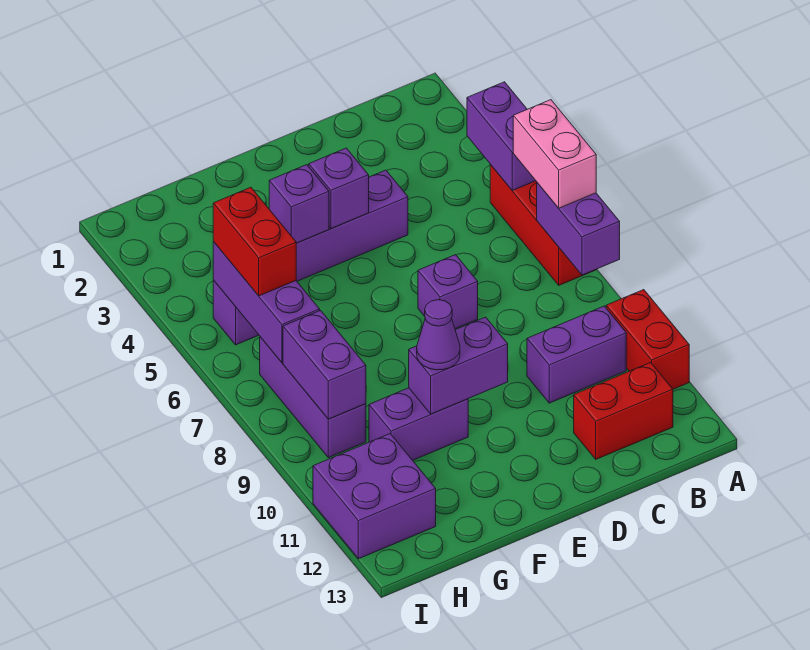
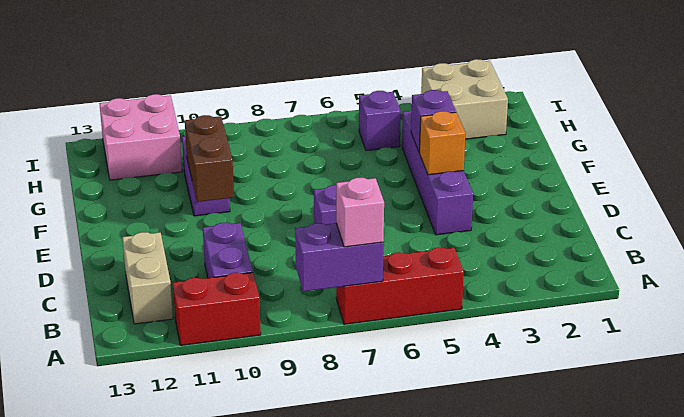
purple 1x2 brick [467,82,536,190] -> none
pink 1x2 brick [513,100,596,208] -> pink 1x1 brick [336,178,384,247]
red 1x2 brick [574,362,673,459] -> tan 1x2 brick [122,232,173,324]
purple 1x1 brick [309,148,369,228] -> orange 1x1 brick [420,111,465,175]
purple 1x2 brick [409,317,508,414] -> brown 1x2 brick [185,115,234,202]
purple 1x1 cone [417,300,460,370] -> none
none -> tan 2x2 brick [421,59,508,139]
purple 1x3 brick [213,242,320,363] -> none
red 1x2 brick [213,187,296,296] -> none
purple 1x3 brick [260,337,366,458] -> none
purple 1x2 brick [283,310,366,419] -> none
purple 2x2 brick [313,434,436,559] -> pink 2x2 brick [99,94,182,180]

